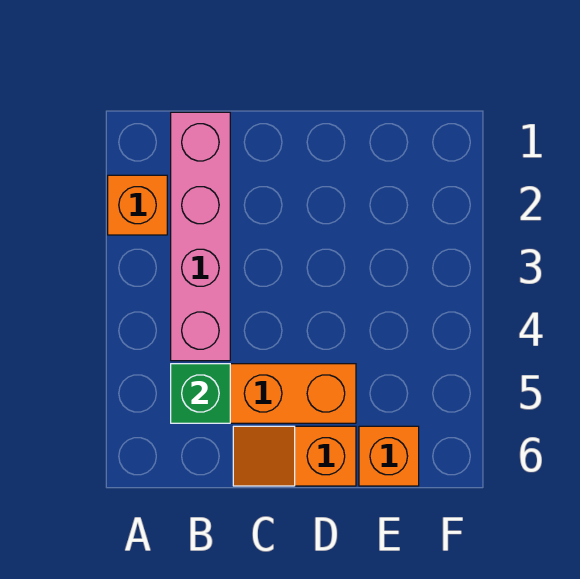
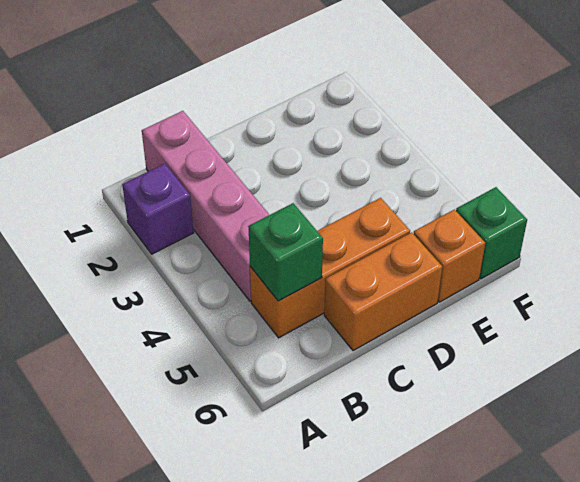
orange 1x1 brick [108,175,167,235] -> purple 1x1 brick [122,164,194,254]
orange 1x2 slope [233,426,356,486] -> orange 1x2 brick [324,232,442,351]
none -> green 1x1 brick [456,187,527,279]

